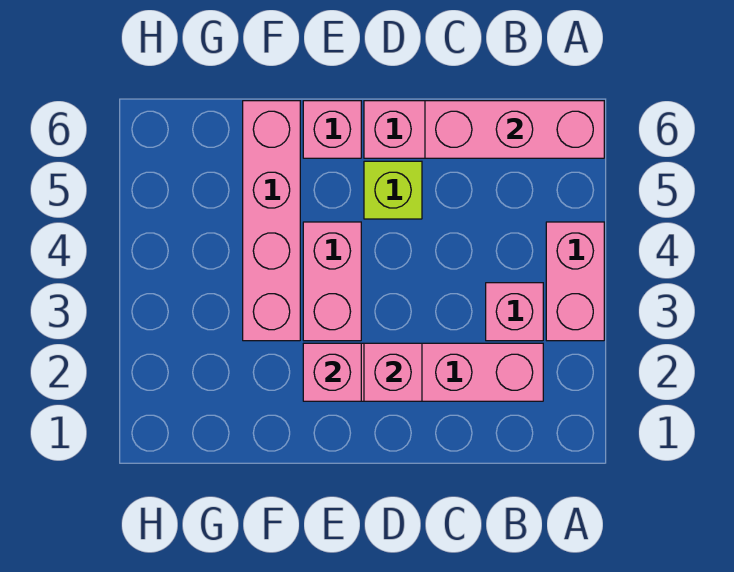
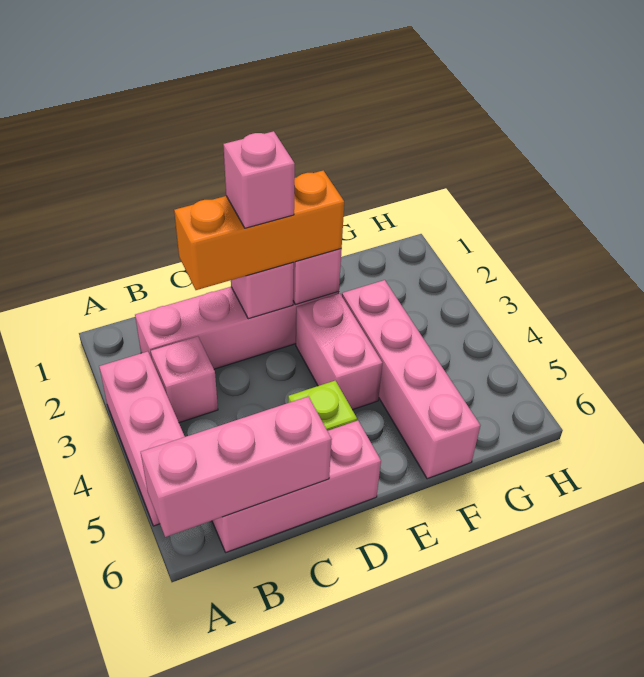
pink 1x2 brick [546,222,604,341] -> pink 1x3 brick [99,352,185,526]
none -> orange 1x3 brick [174,171,344,290]
pink 1x1 brick [303,101,361,158] -> pink 1x1 brick moved to [223,131,295,228]

